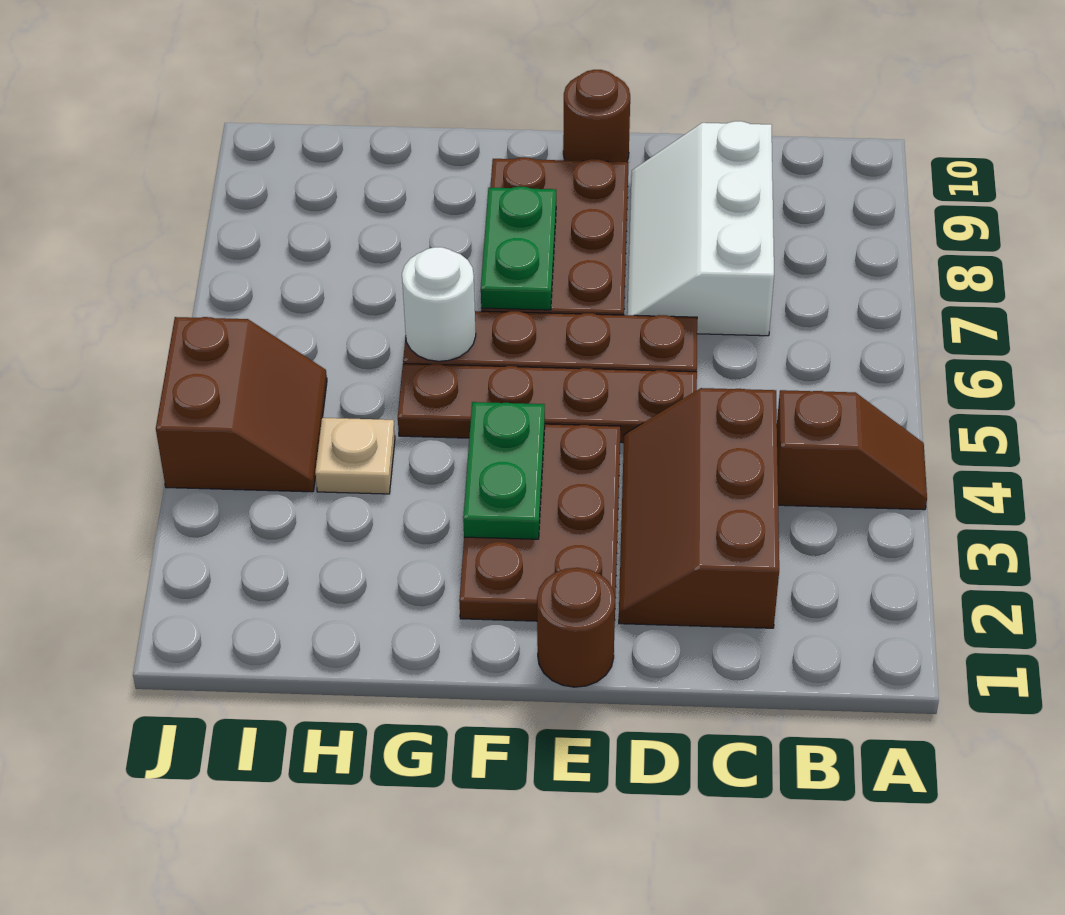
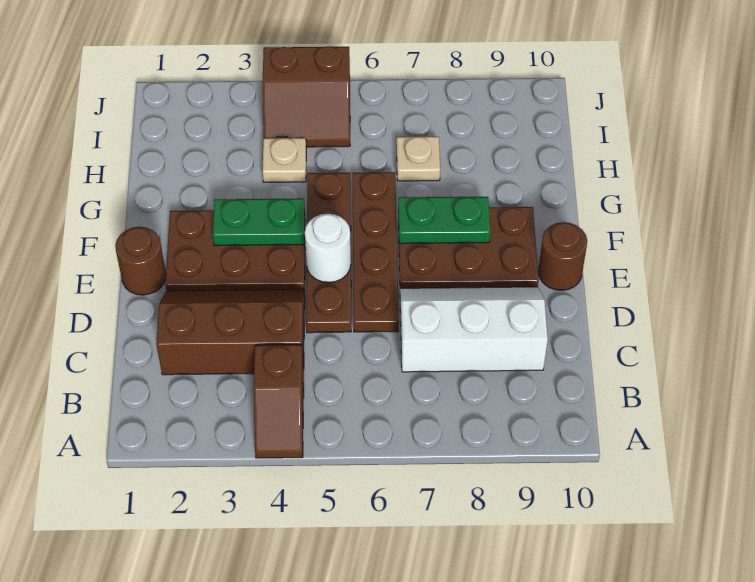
white 1x1 round brick [402,247,476,361] -> white 1x1 round brick moved to [305,214,351,283]
none -> tan 1x1 plate [397,137,440,181]

